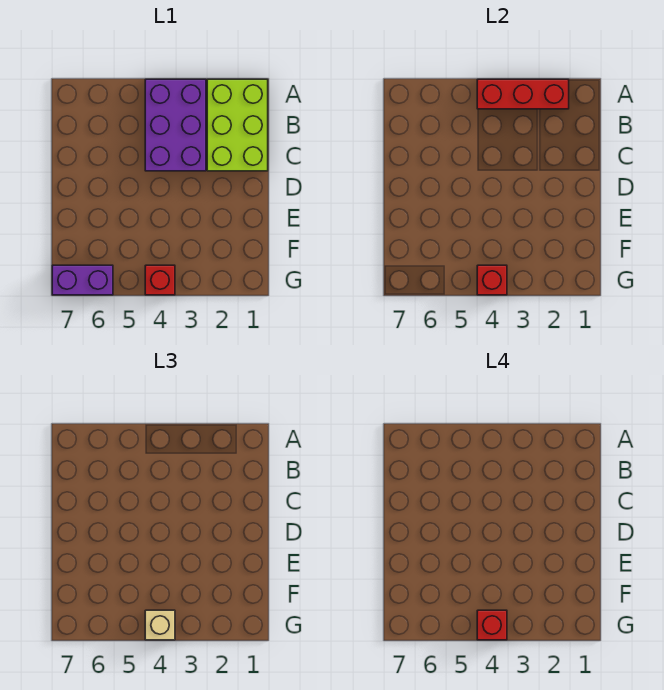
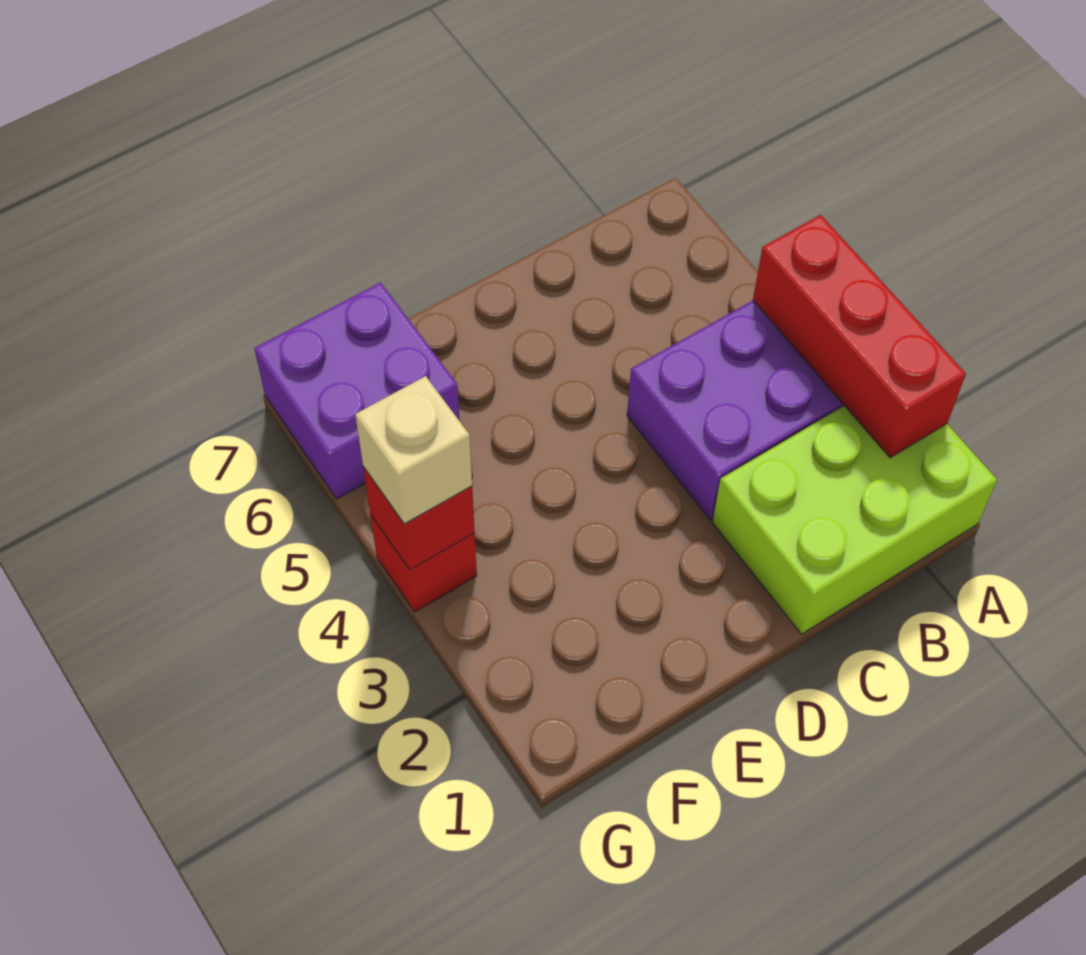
red 1x1 brick [477,610,507,640] -> none
purple 1x2 brick [52,265,113,295] -> purple 2x2 brick [254,282,460,499]

